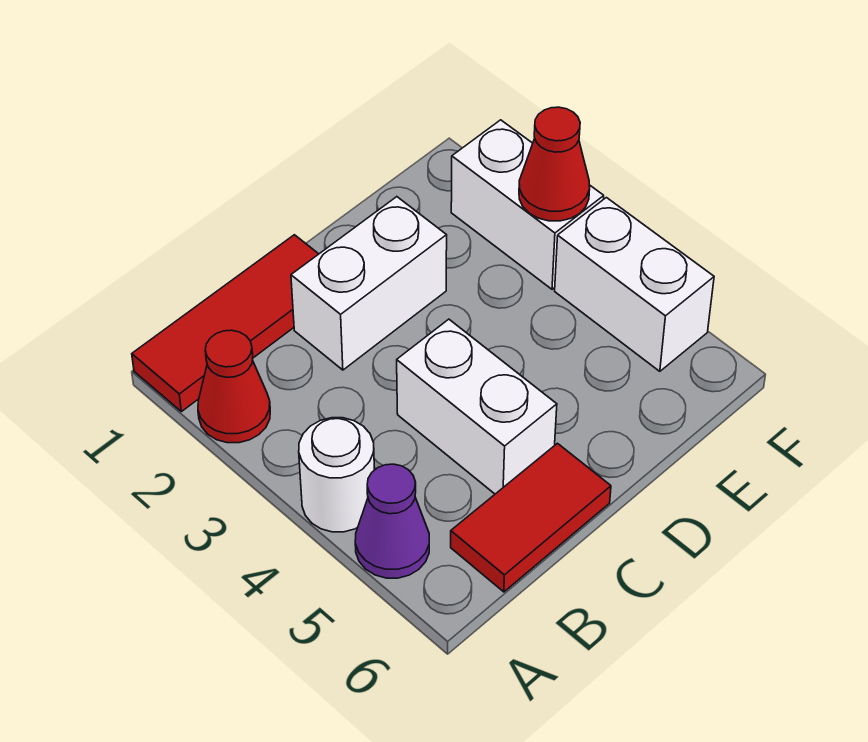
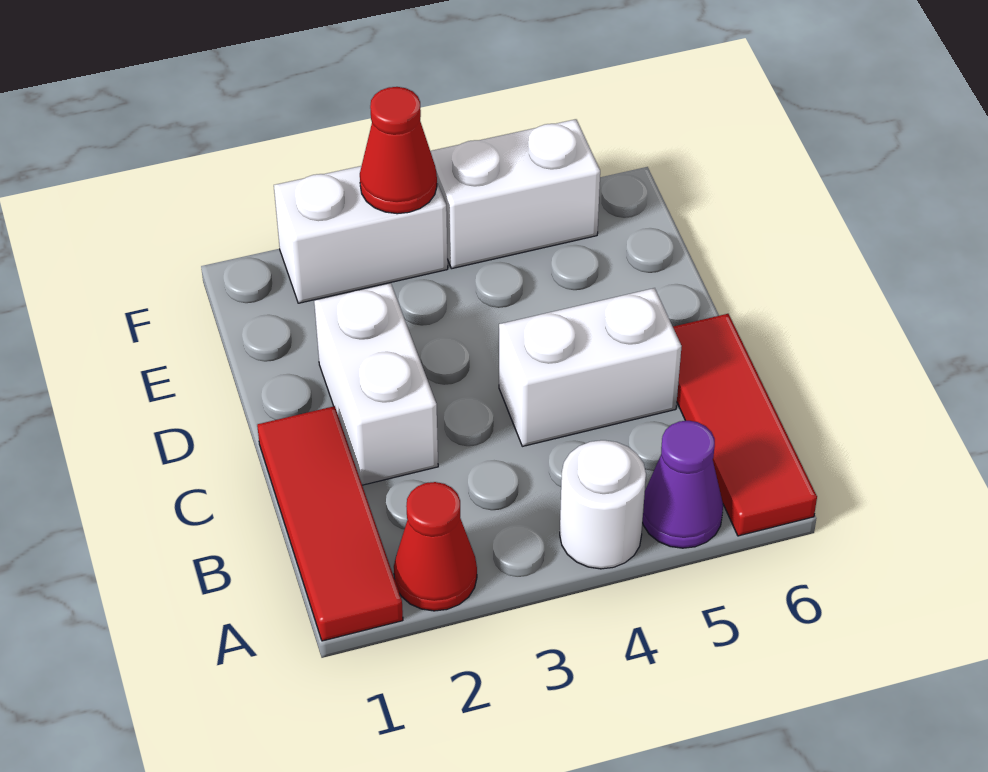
red 1x2 tile [451,443,611,592] -> red 1x3 tile [673,314,817,536]

